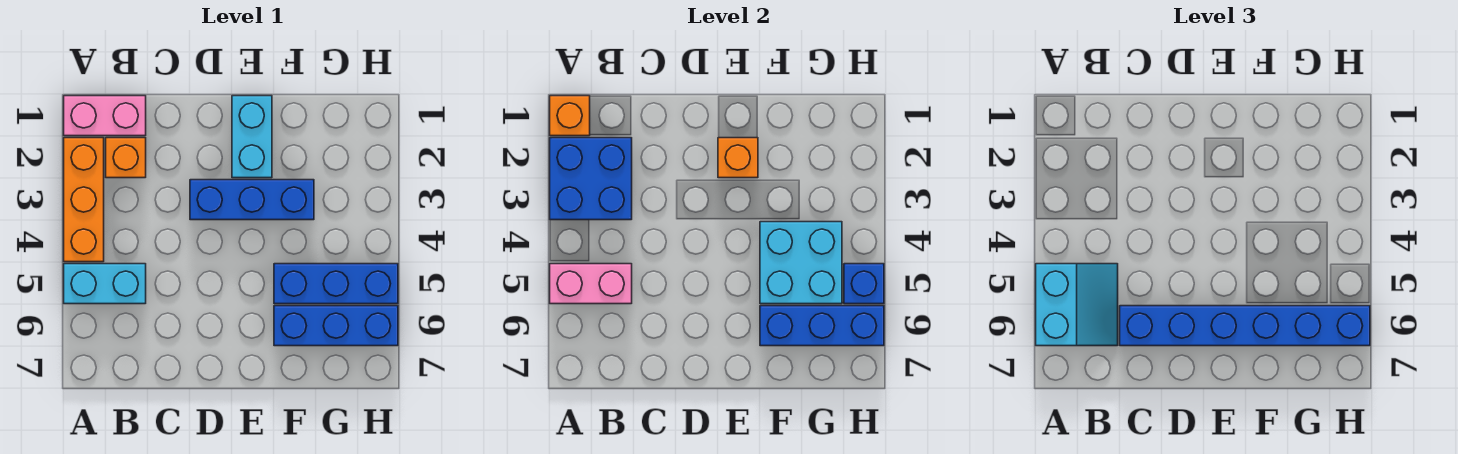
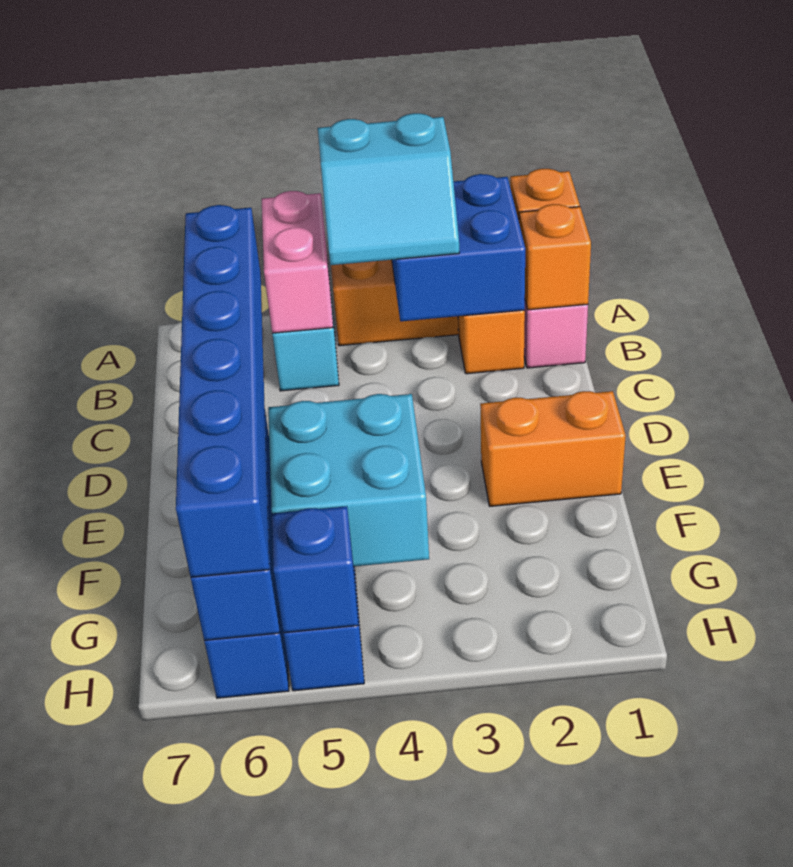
cyan 2x2 slope [1036,264,1118,346] -> cyan 2x2 slope moved to [318,113,459,265]
blue 1x3 brick [190,180,314,220] -> none
cyan 1x2 brick [232,96,272,178] -> orange 1x2 brick [480,391,626,506]
orange 1x1 brick [718,138,758,178] -> orange 1x1 brick moved to [519,204,591,310]

